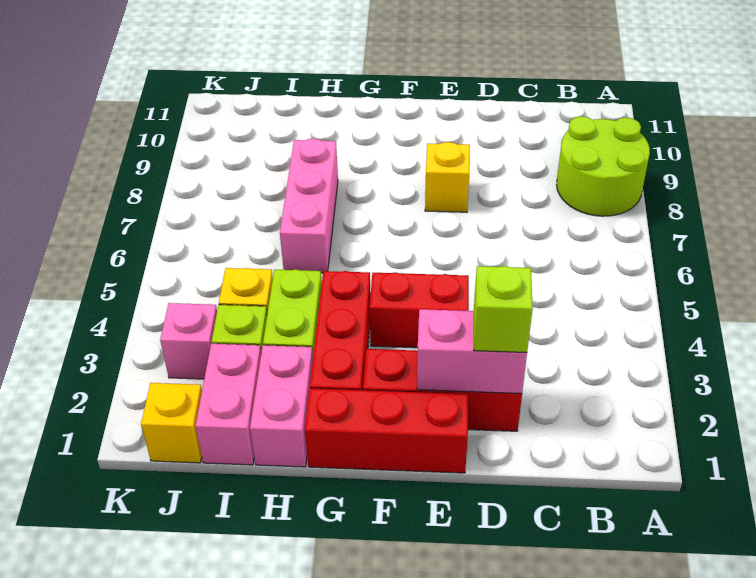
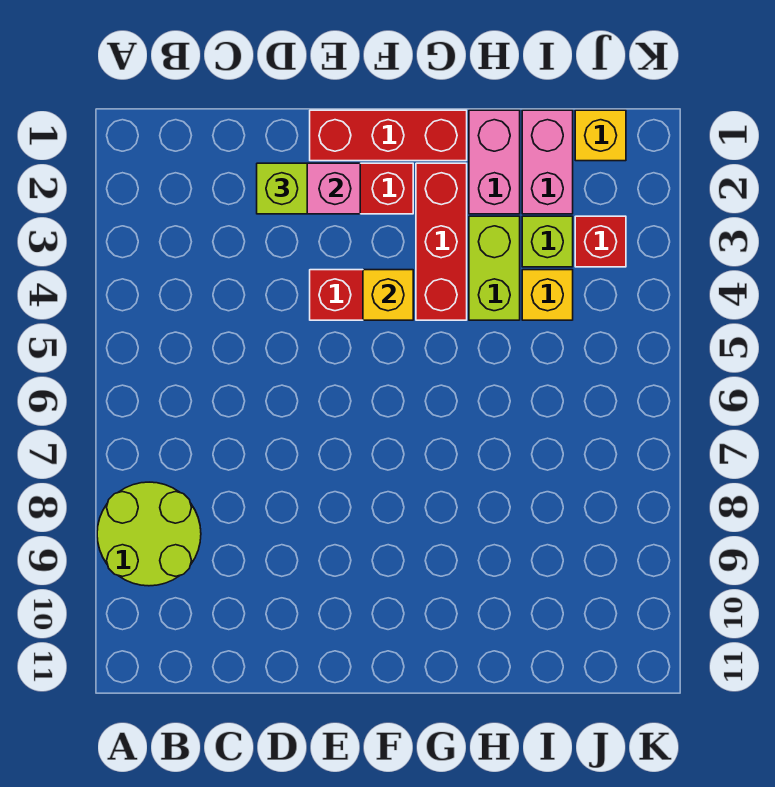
yellow 1x1 brick [425,142,470,212] -> yellow 1x1 brick moved to [363,270,413,320]
pink 1x3 brick [280,139,338,273] -> none
pink 1x1 brick [160,303,217,379] -> red 1x1 brick [575,216,626,267]

